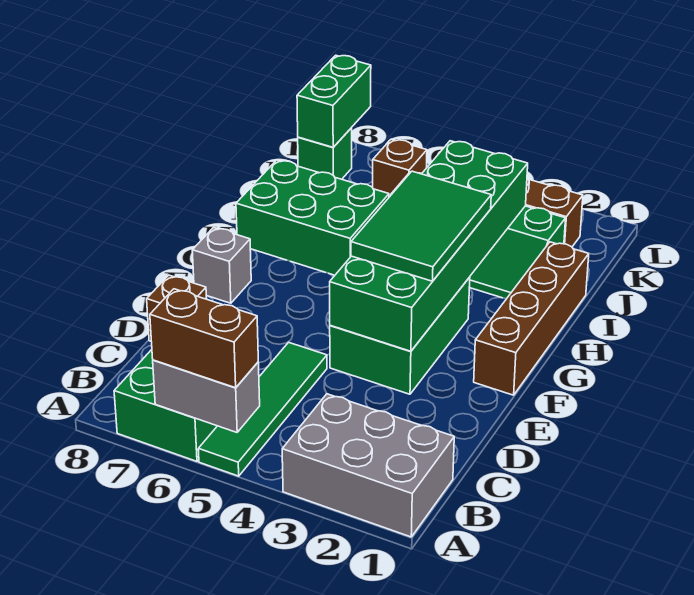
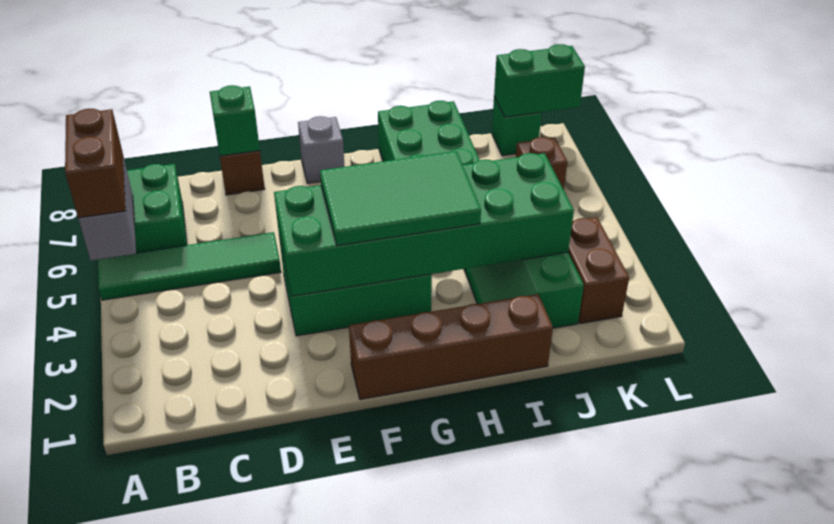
grey 2x3 brick [282,394,454,537] -> none
none -> green 1x1 brick [210,85,260,156]

